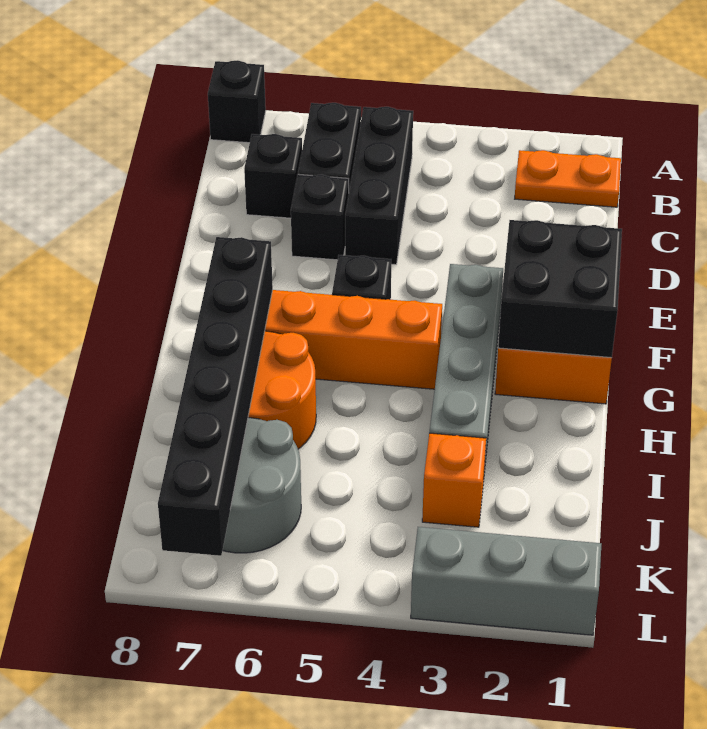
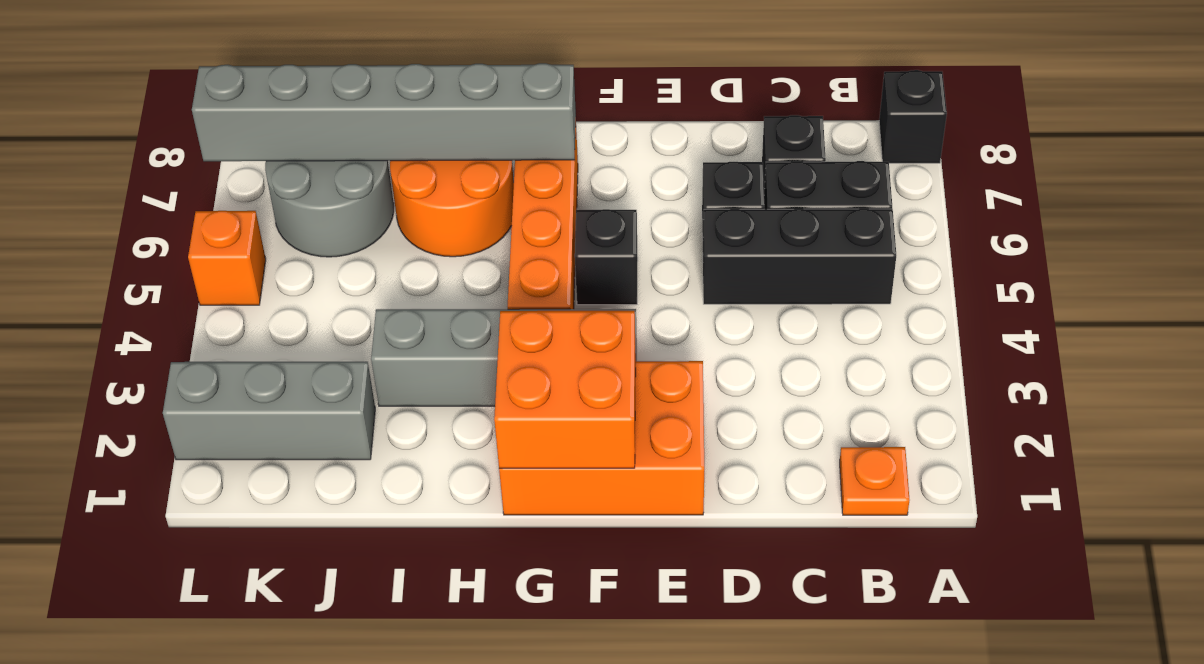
orange 1x2 plate [515,150,621,207] -> orange 1x1 plate [840,447,909,515]
black 2x2 brick [498,220,622,358] -> orange 2x2 brick [494,311,636,468]
black 1x6 brick [158,237,273,556] -> grey 1x6 brick [192,63,576,161]
orange 1x1 brick [422,433,486,527] -> orange 1x1 brick moved to [188,211,266,305]
grey 1x3 brick [411,527,601,635] -> grey 1x3 brick turned to [163,362,375,460]

